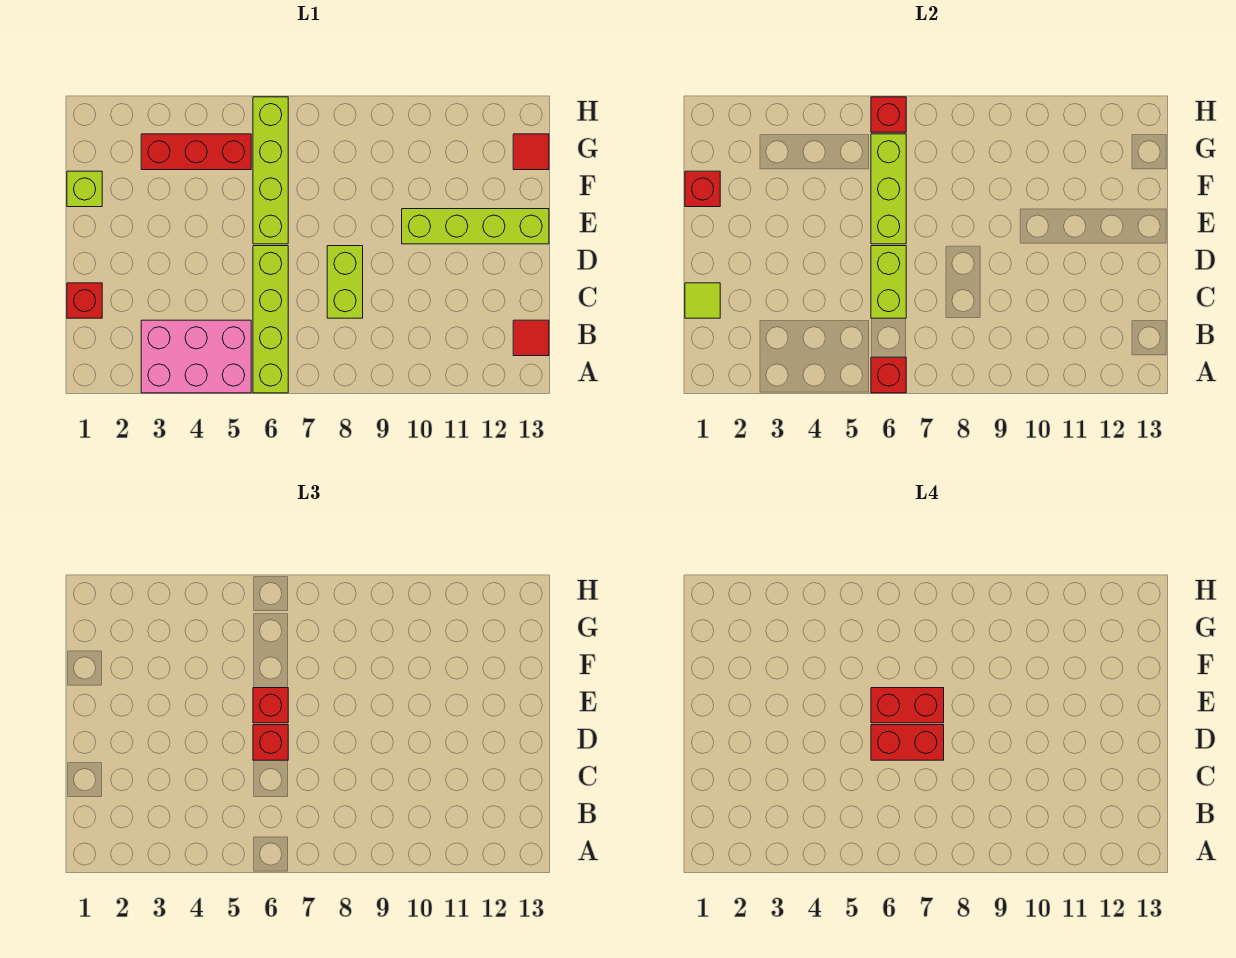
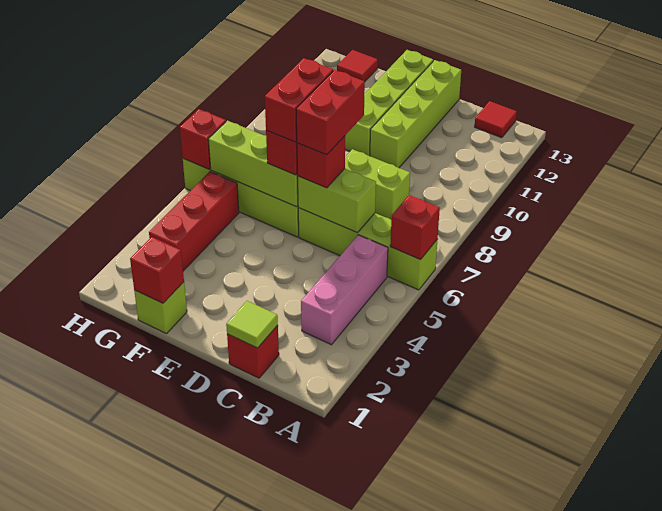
pink 2x3 brick [141,320,251,393] -> pink 1x3 brick [301,235,388,345]
none -> lime 1x4 brick [370,60,461,168]

